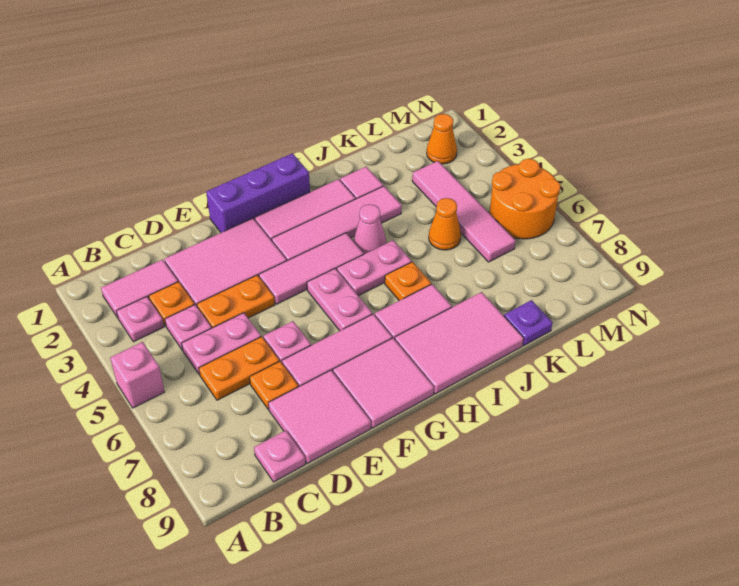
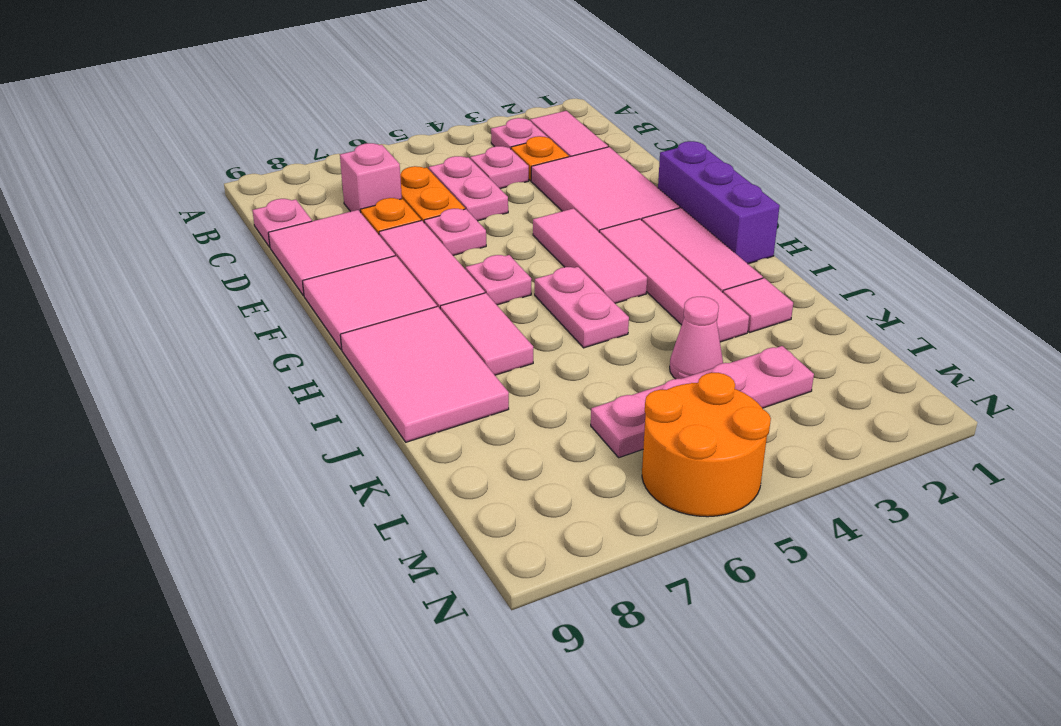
pink 1x1 brick [110,342,165,408] -> pink 1x1 brick moved to [340,143,402,212]
orange 1x2 plate [197,275,275,328] -> none
pink 1x2 plate [307,269,372,331] -> pink 1x1 plate [466,255,531,305]
pink 1x1 cone [354,204,386,254] -> pink 1x1 cone moved to [670,297,723,379]
orange 1x1 plate [385,262,431,301] -> none
orange 1x1 cone [429,198,461,250] -> none
purple 1x1 plate [504,300,553,345] -> none
pink 1x4 tile [412,161,516,262] -> pink 1x4 plate [591,346,814,458]
orange 1x1 cone [427,114,457,164] -> none

